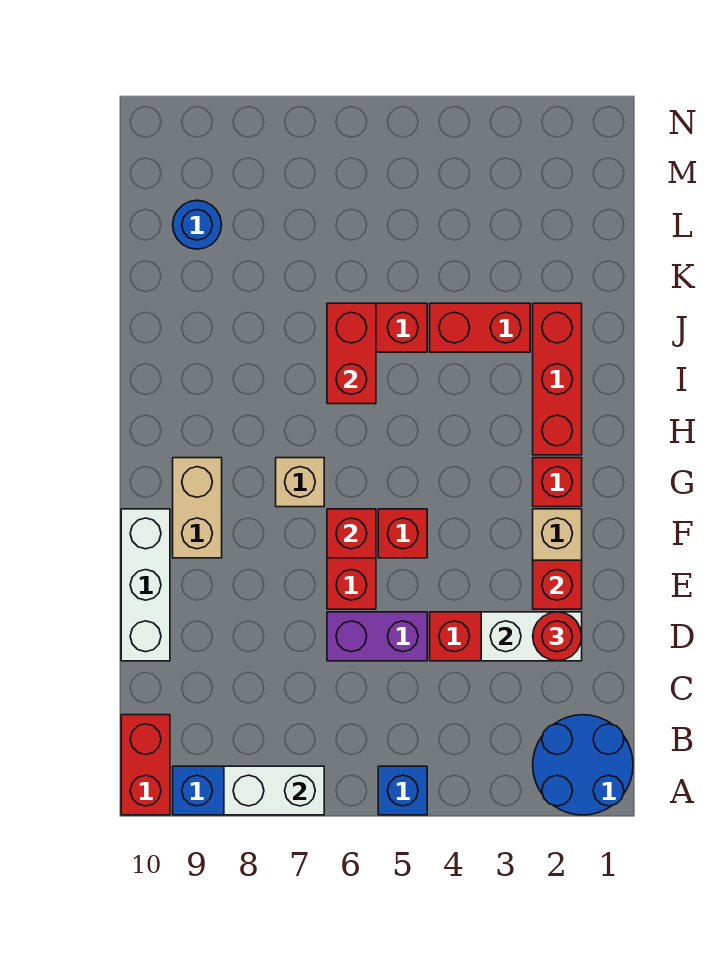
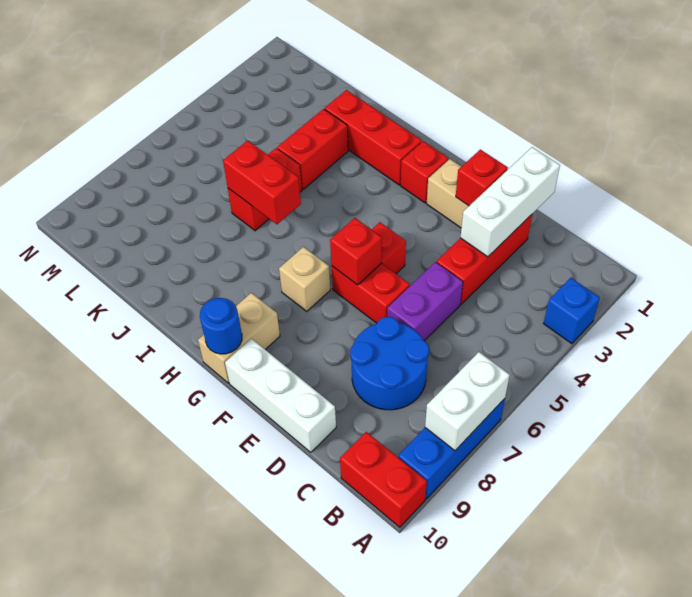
blue 2x2 round brick [533,715,633,815] -> blue 2x2 round brick moved to [350,317,429,410]
blue 1x1 brick [378,766,427,815] -> blue 1x1 brick moved to [544,278,600,344]
white 1x2 brick [481,612,582,661] -> white 1x3 brick [460,147,560,257]
red 1x1 round brick [533,612,582,661] -> none
tan 1x2 brick [173,458,222,558] -> tan 1x2 brick turned to [198,293,280,383]
blue 1x1 round brick [173,200,222,249] -> blue 1x1 round brick moved to [200,298,242,354]

